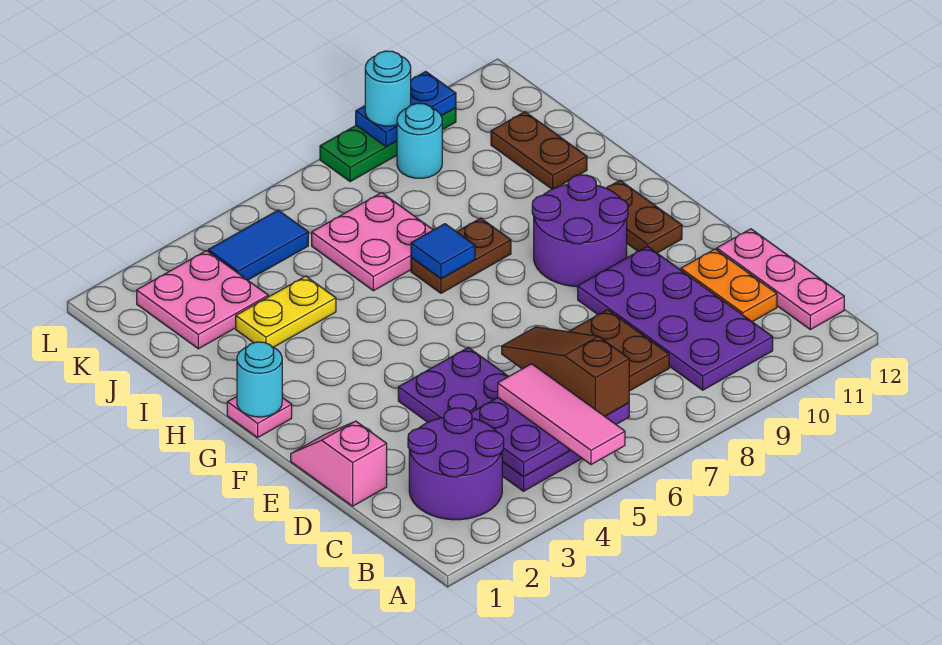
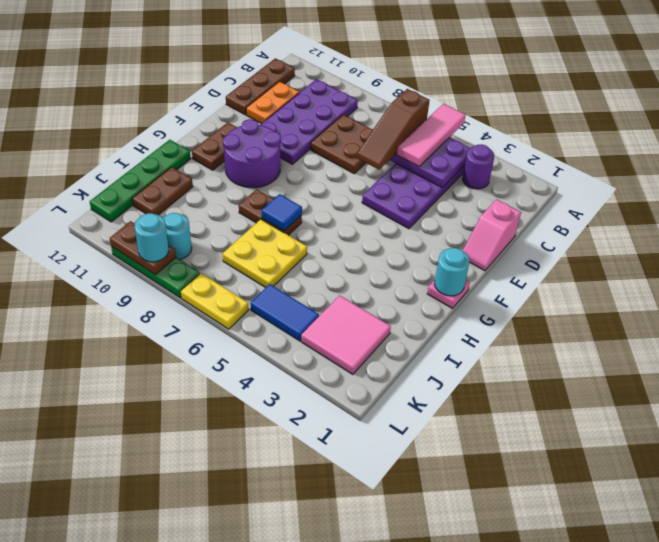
purple 2x2 round brick [408,408,504,520] -> purple 1x1 round brick [462,144,494,189]
pink 1x3 plate [717,229,844,329] -> brown 1x3 plate [226,58,295,115]
none -> green 1x4 plate [90,140,191,222]
yellow 1x2 plate [236,276,336,347] -> yellow 1x2 plate moved to [181,273,249,329]
pink 2x2 plate [312,193,433,291] -> yellow 2x2 plate [222,219,307,288]
pink 2x2 plate [137,251,268,349] -> pink 2x2 tile [301,295,391,374]
blue 1x2 plate [356,72,456,147] -> brown 1x2 plate [110,221,176,275]

